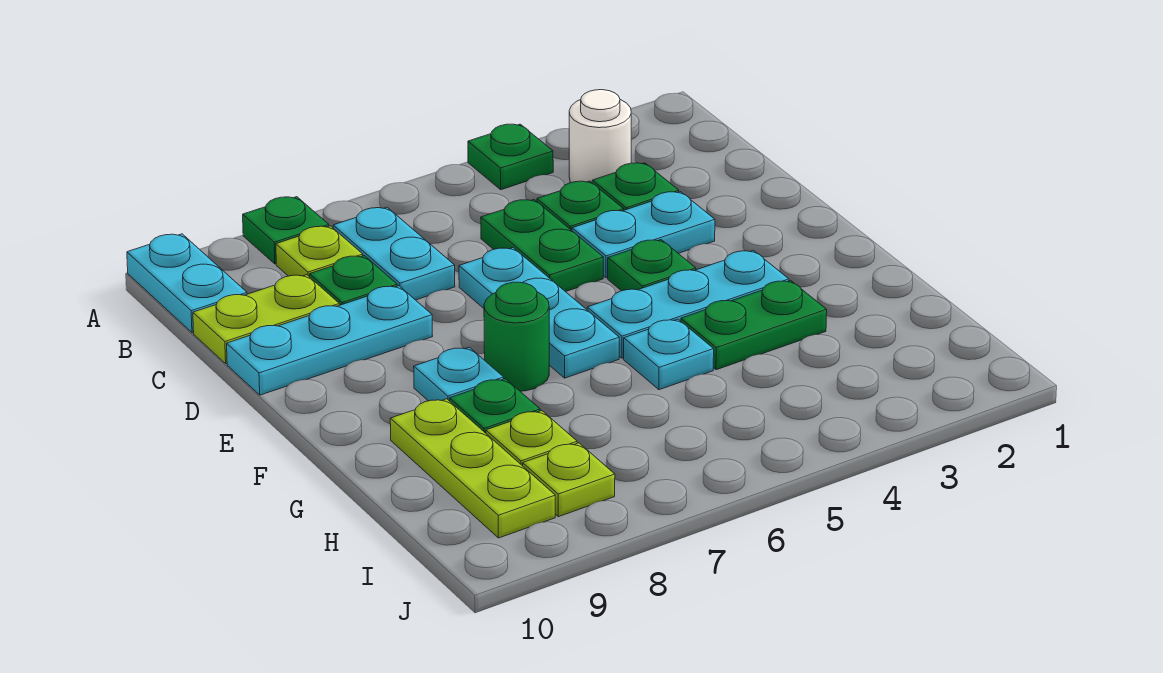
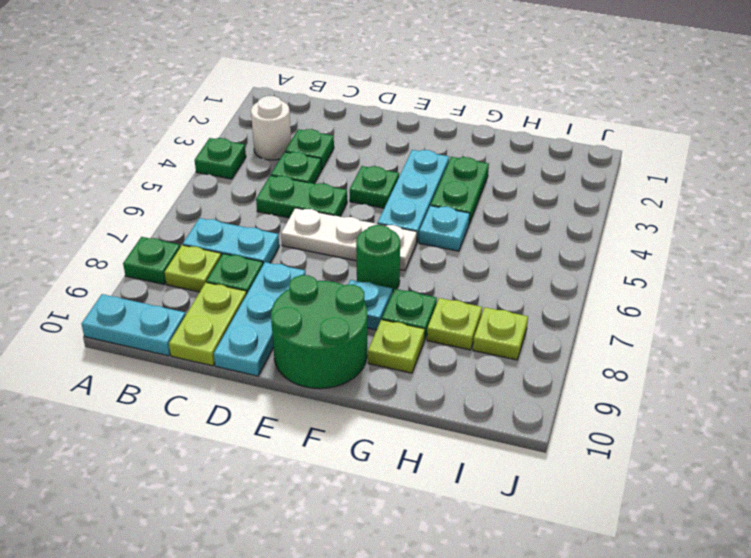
cyan 1x2 plate [572,192,715,278] -> none
cyan 1x3 plate [459,248,619,378] -> white 1x3 plate [281,208,417,271]
none -> green 2x2 round brick [271,275,367,389]
lime 1x3 plate [390,399,555,538] -> lime 1x1 plate [368,320,425,373]

